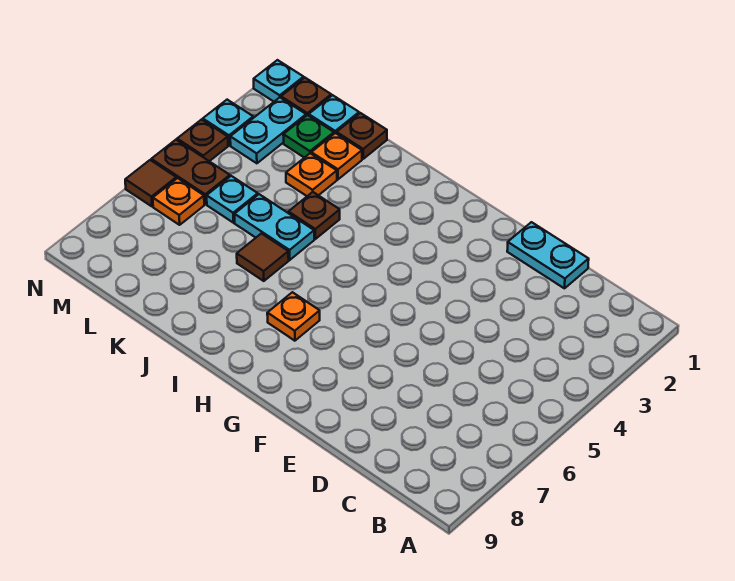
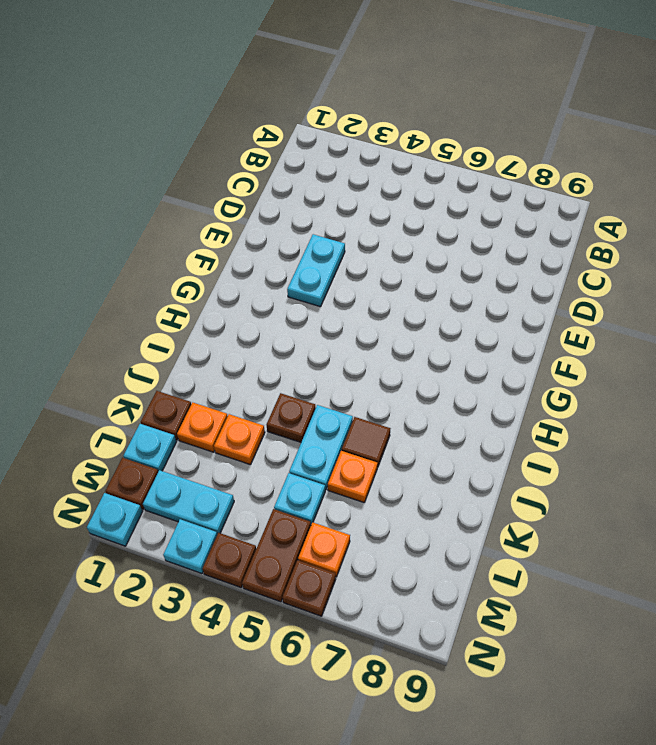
cyan 1x2 plate [507,222,589,288] -> cyan 1x2 plate moved to [287,234,345,307]
orange 1x1 plate [267,292,320,341] -> orange 1x1 plate moved to [328,451,378,502]
green 1x1 plate [283,115,334,158] -> none
brown 1x1 tile [125,160,176,206] -> brown 1x1 plate [282,560,336,616]

